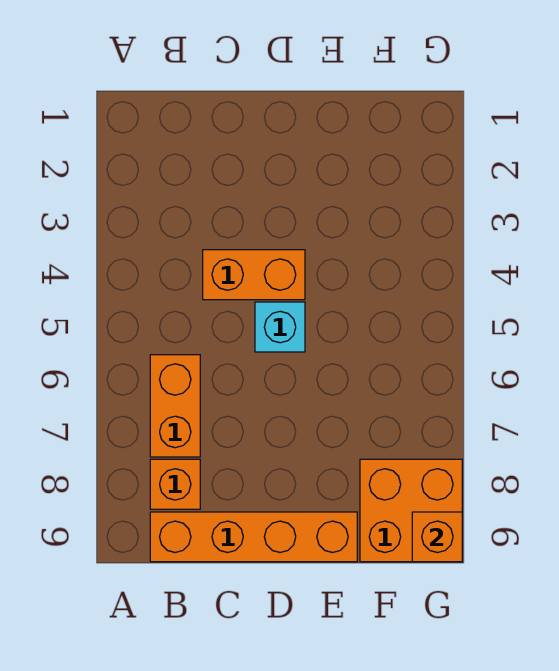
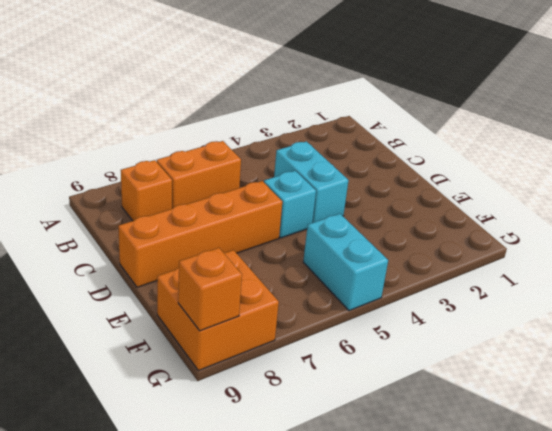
orange 1x4 brick [150,512,357,562] -> orange 1x4 brick turned to [118,181,282,287]
orange 1x2 brick [203,250,305,300] -> cyan 1x2 brick [274,141,349,223]
none -> cyan 1x2 brick [303,214,388,311]

